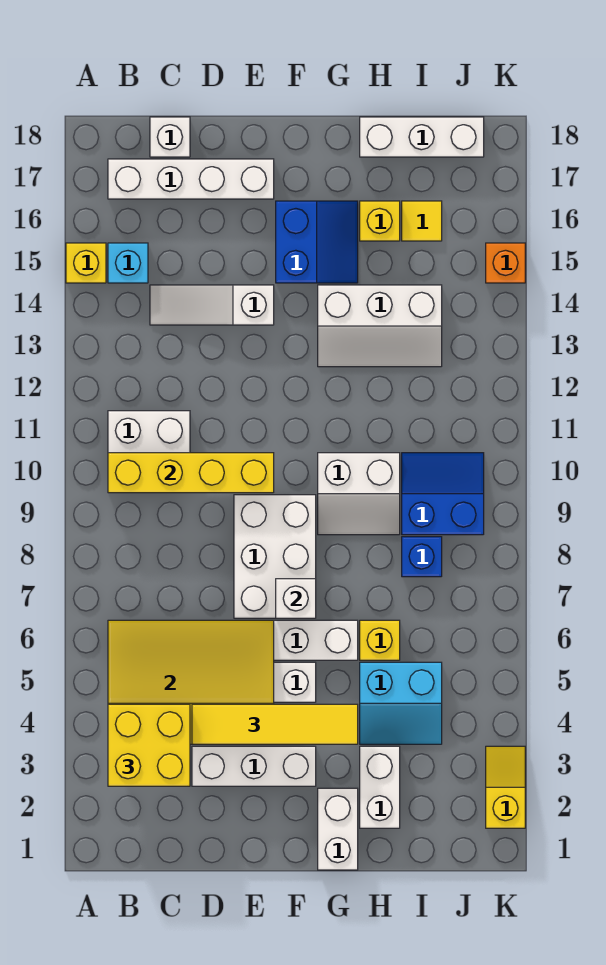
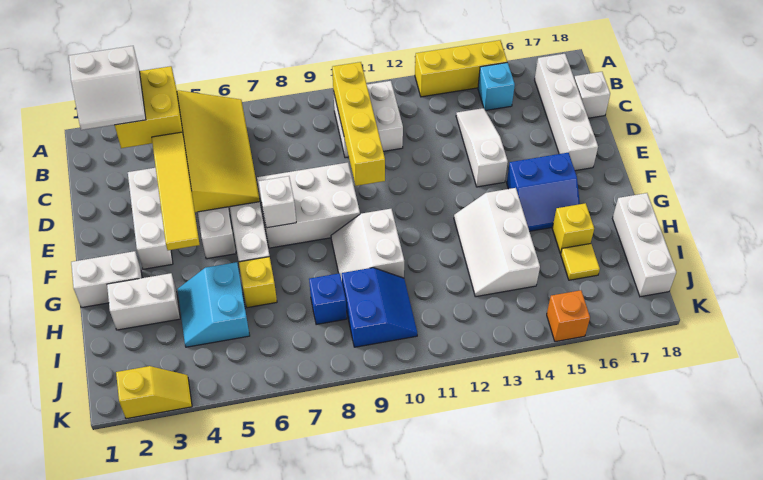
yellow 1x1 brick [66,243,106,283] -> yellow 1x3 brick [415,40,507,97]
none -> white 2x2 slope [69,46,146,130]

